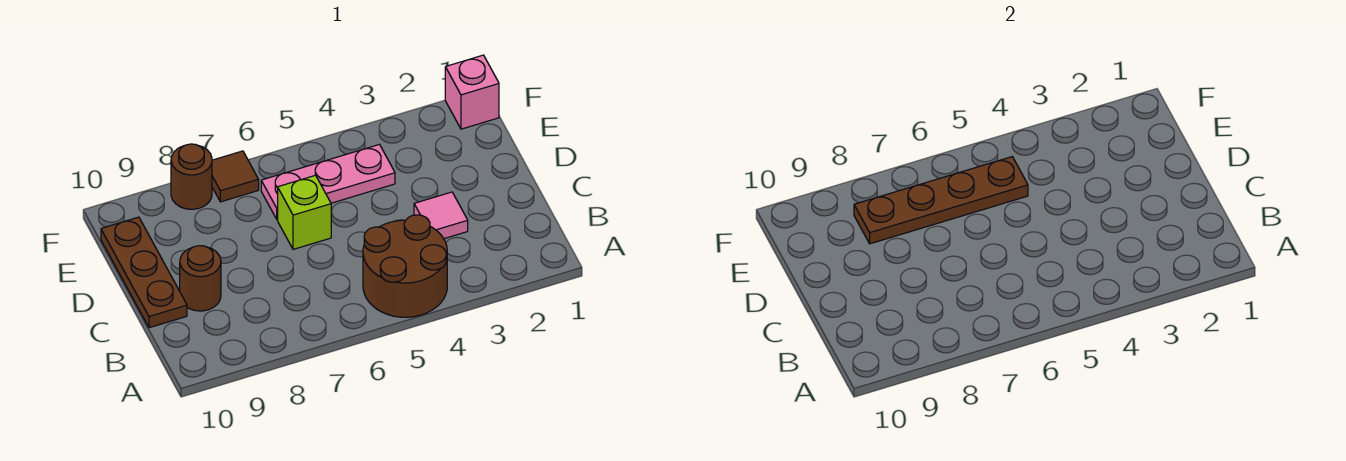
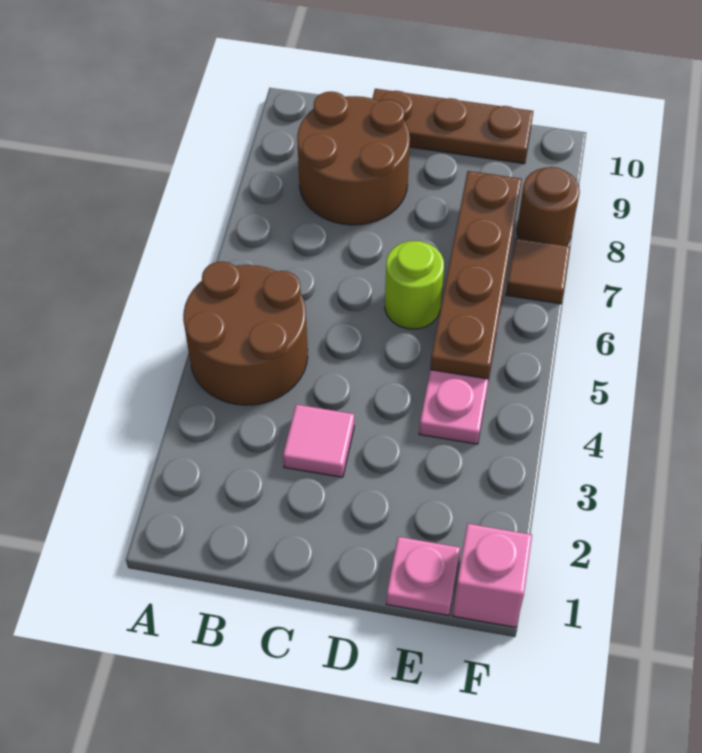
brown 1x1 round brick [180,246,221,311] -> brown 2x2 round brick [297,92,410,225]
lime 1x1 brick [278,175,331,249] -> lime 1x1 round brick [385,241,444,329]
none -> pink 1x1 plate [386,537,460,616]

